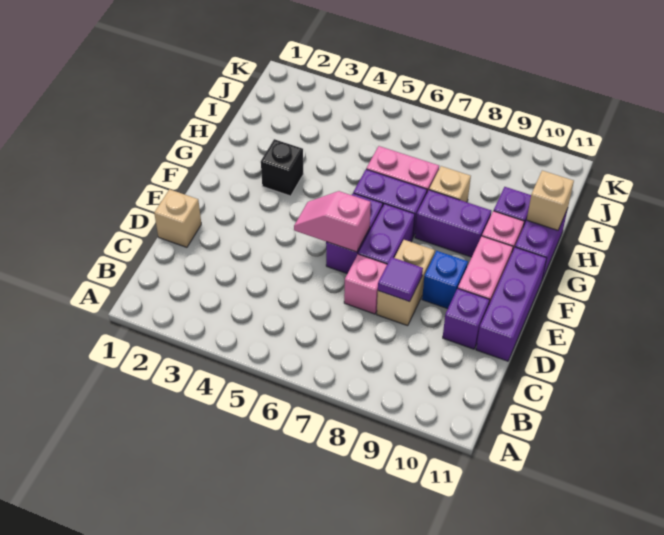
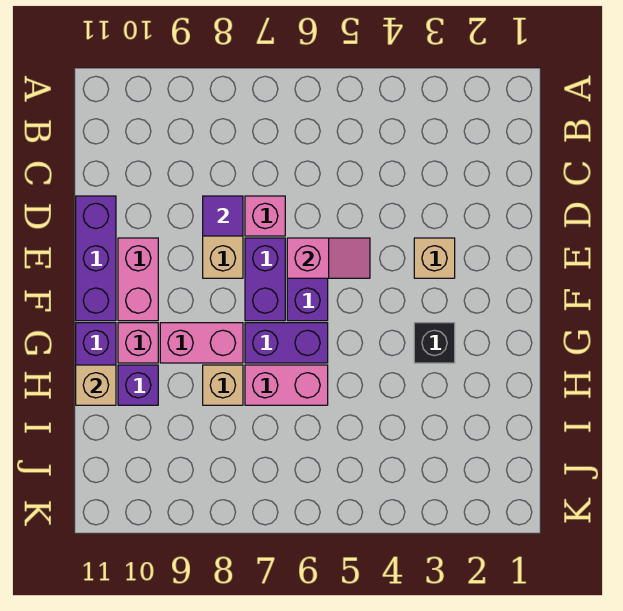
tan 1x1 brick [154,189,201,247] -> tan 1x1 brick moved to [414,238,455,278]
purple 1x1 brick [443,288,489,349] -> none
blue 1x1 brick [422,251,468,309] -> none
purple 1x2 brick [415,190,491,257] -> pink 1x2 brick [160,323,243,363]

